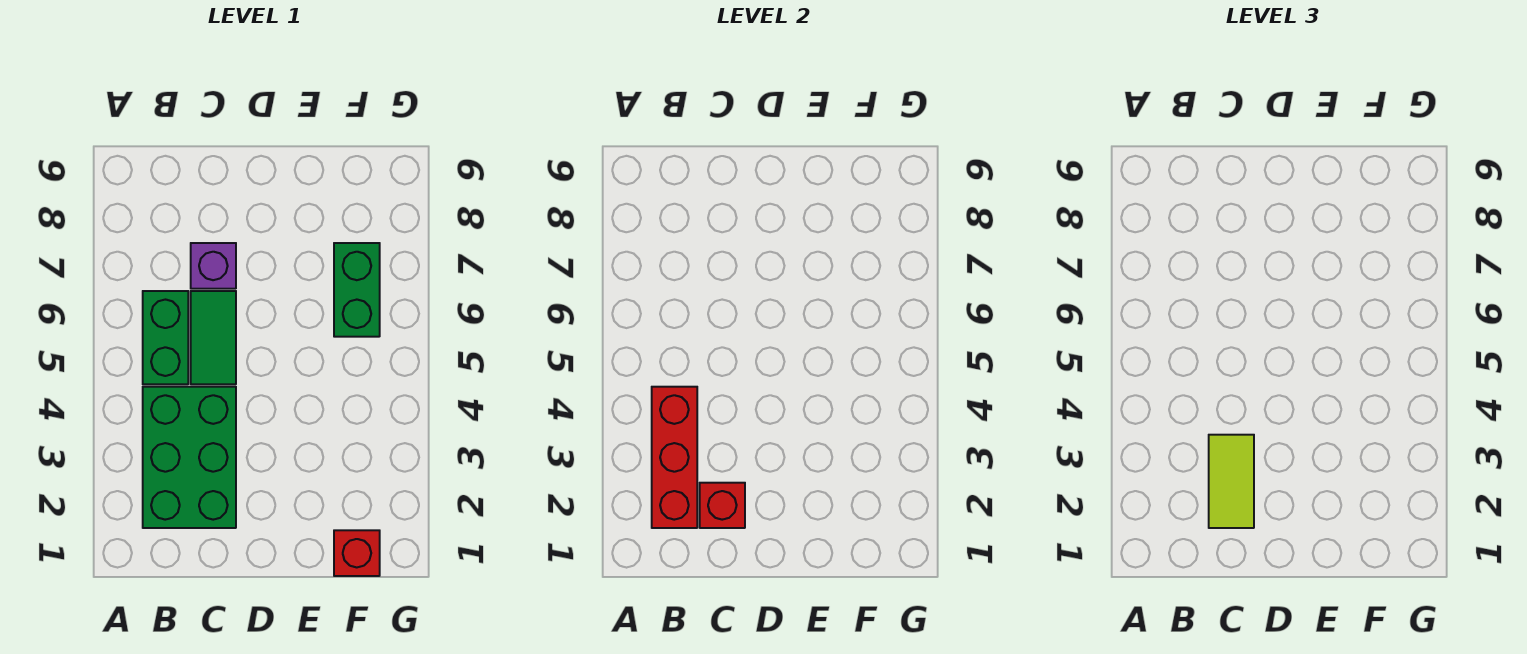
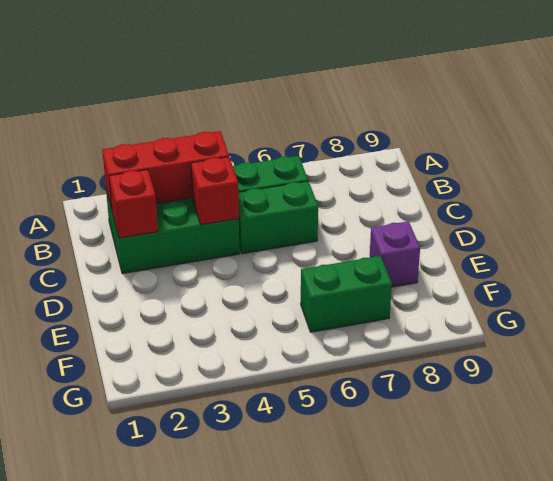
lime 1x2 tile [1209,435,1254,528] -> none
green 1x2 tile [191,291,236,384] -> green 1x2 brick [238,181,318,254]
purple 1x1 brick [191,243,236,289] -> purple 1x1 brick moved to [370,221,420,287]
red 1x1 brick [334,530,380,576] -> red 1x1 brick moved to [191,157,239,225]

